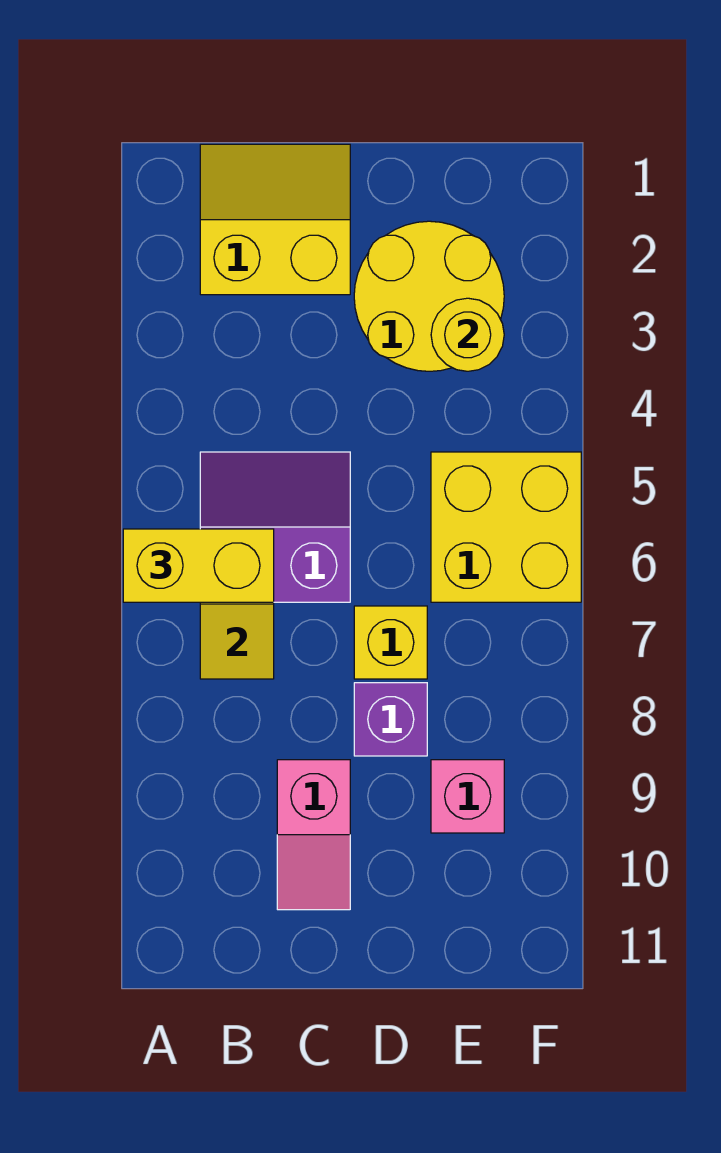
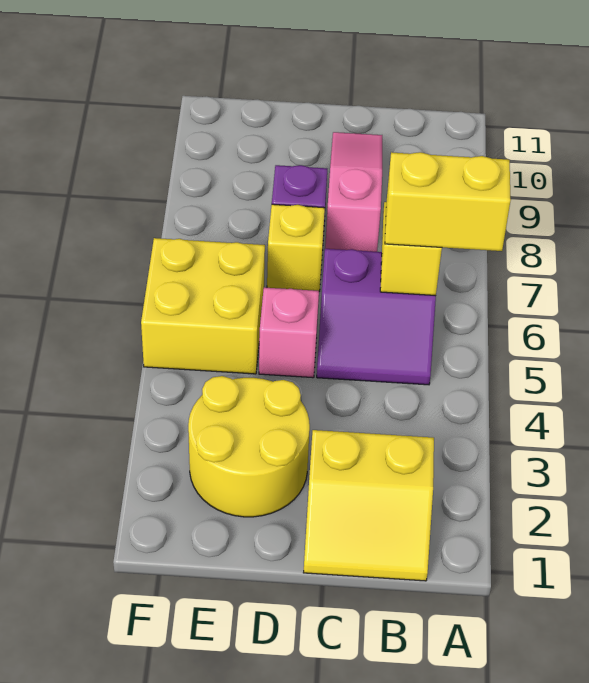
pink 1x2 slope [277,760,350,910] -> pink 1x3 slope [325,132,382,252]
yellow 1x1 round brick [431,298,504,371] -> none
pink 1x1 brick [431,760,504,833] -> pink 1x1 brick moved to [259,288,319,378]

